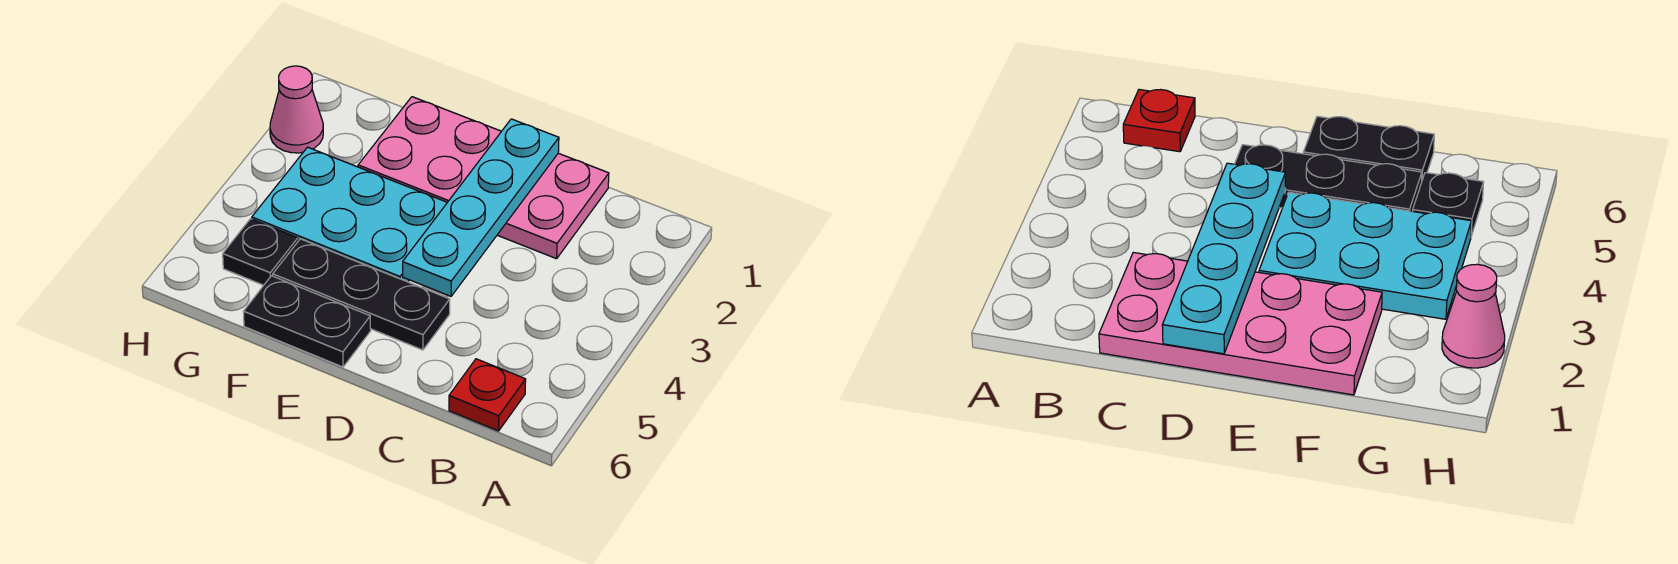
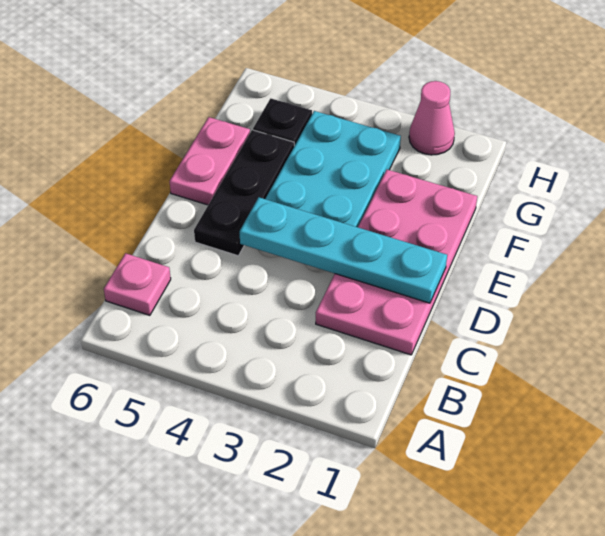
red 1x1 plate [449,359,526,431] -> pink 1x1 plate [104,253,171,315]
black 1x2 plate [243,276,371,367] -> pink 1x2 plate [170,117,250,205]

